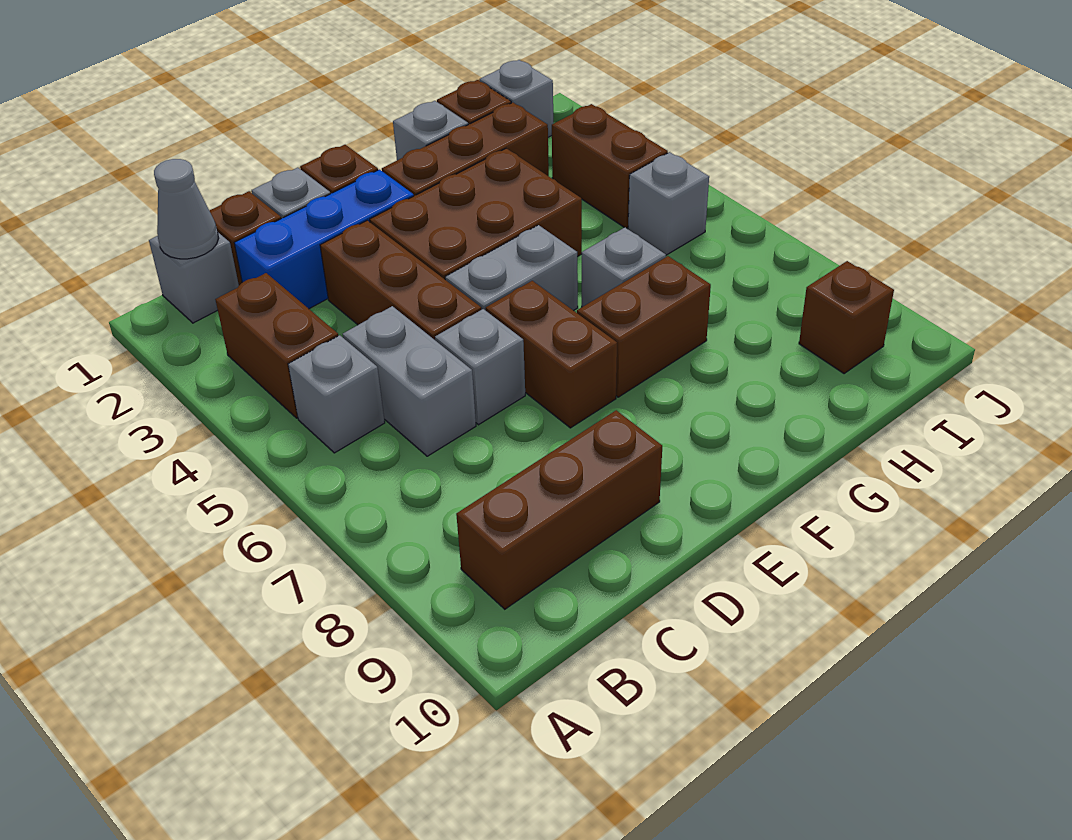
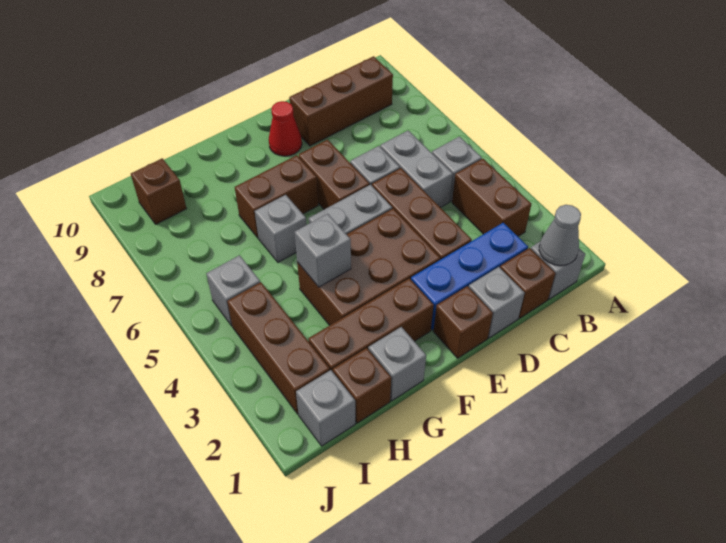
none -> red 1x1 cone [269,101,302,156]
none -> grey 1x1 brick [294,214,351,287]
brown 1x2 brick [552,104,668,228] -> brown 1x3 brick [227,282,330,414]

